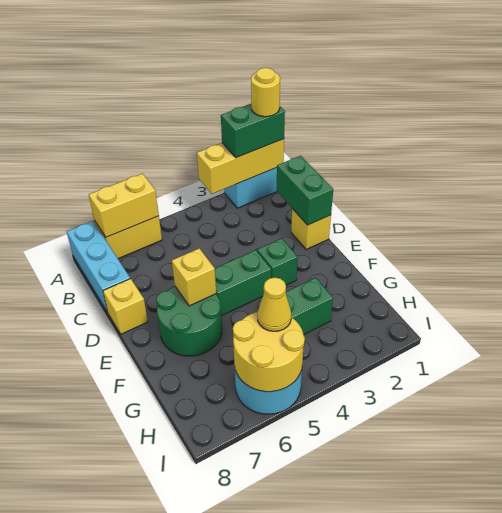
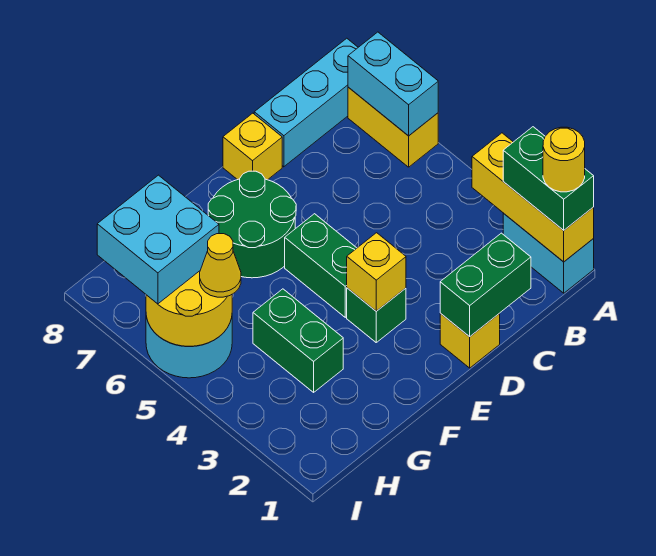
yellow 1x2 brick [89,174,159,237] -> cyan 1x2 brick [348,32,438,136]
yellow 1x1 brick [172,248,216,306] -> yellow 1x1 brick moved to [347,233,406,311]
none -> cyan 2x2 brick [97,175,219,304]

